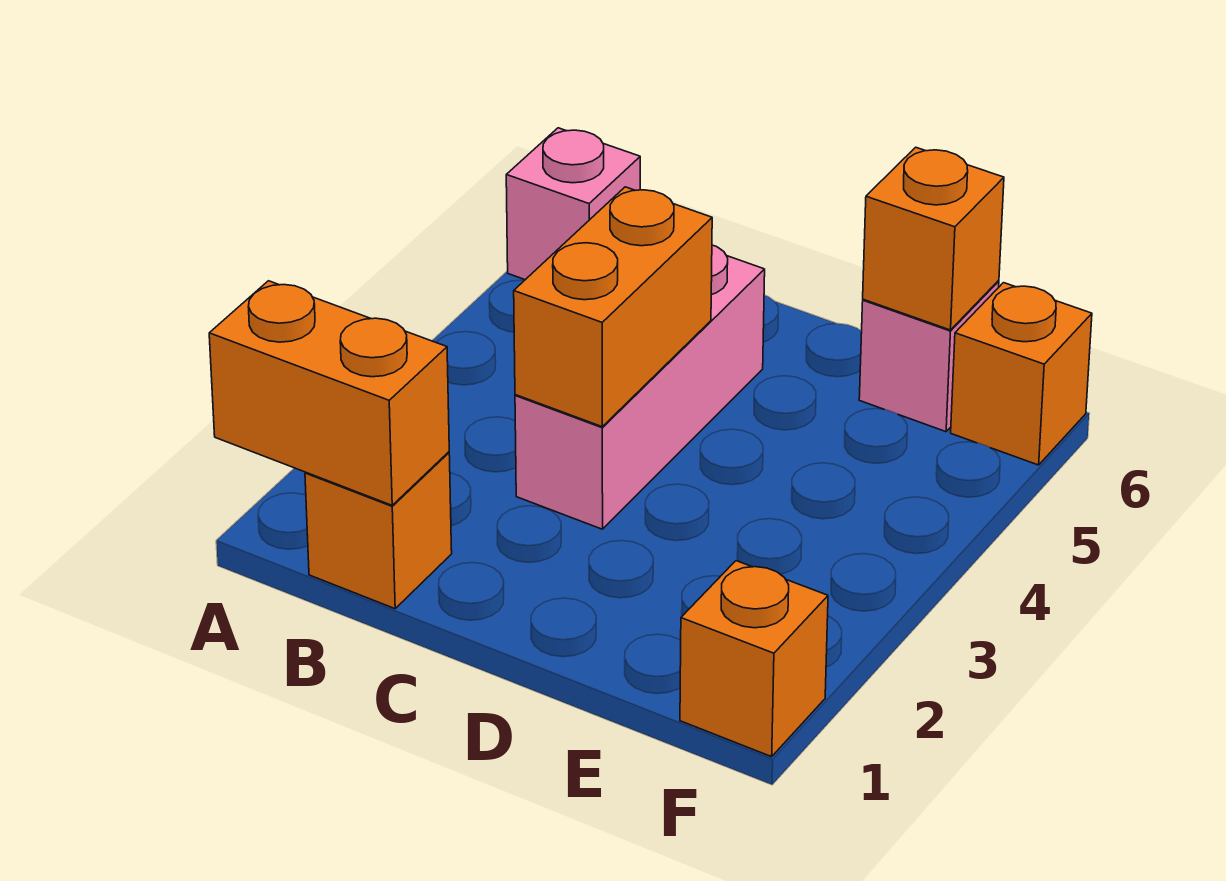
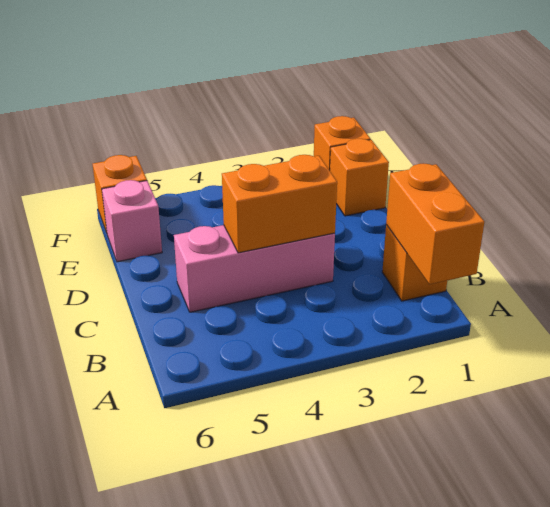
pink 1x1 brick [506,128,640,280] -> none
orange 1x1 brick [863,147,1004,330] -> orange 1x1 brick moved to [330,139,389,216]

